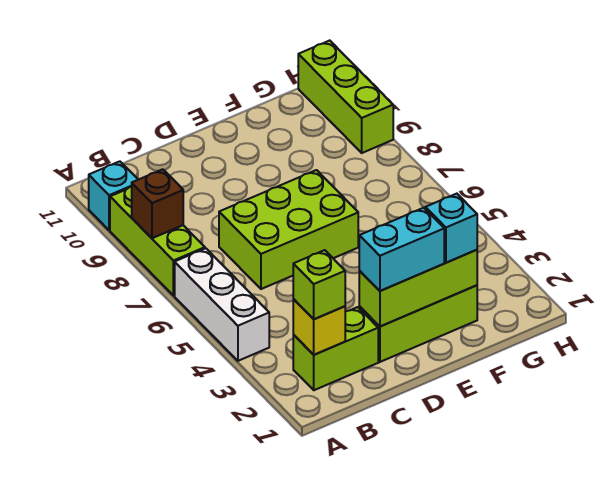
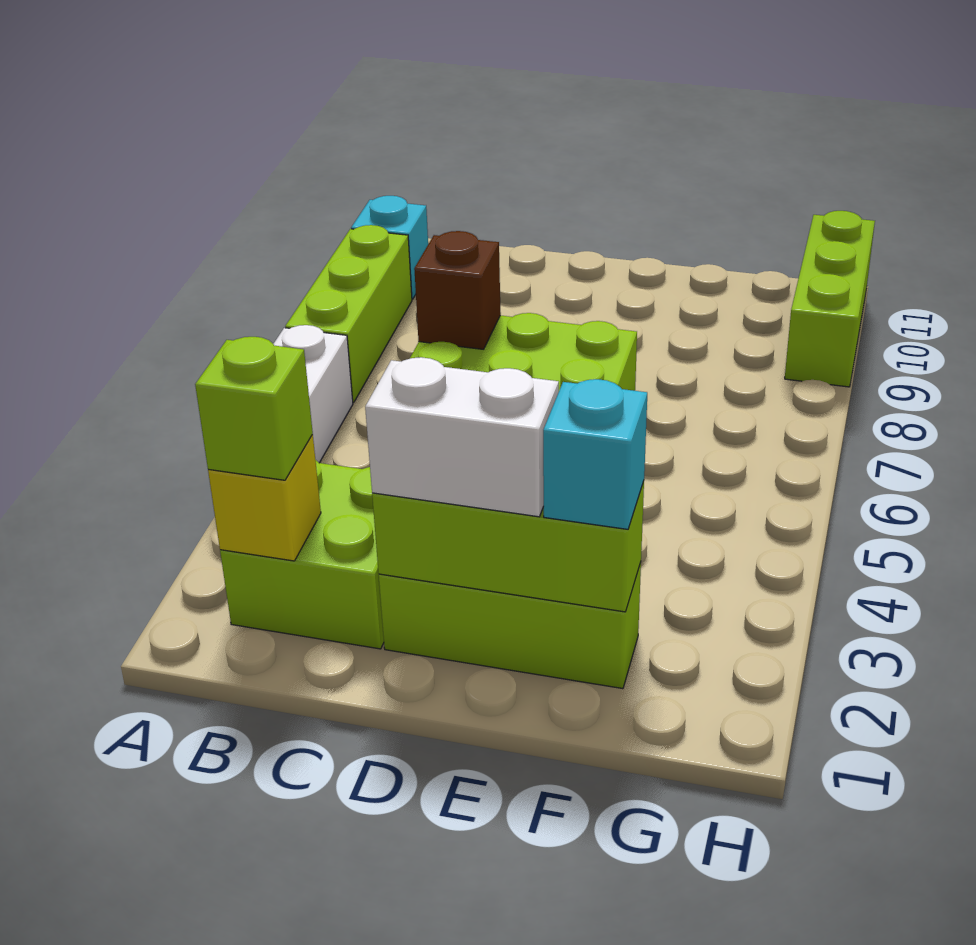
brown 1x1 brick [132,169,183,238] -> brown 1x1 brick moved to [414,231,501,349]
lime 1x2 brick [293,307,378,390] -> lime 2x2 brick [220,461,384,649]
cyan 1x2 brick [359,208,444,291] -> white 1x2 brick [365,357,559,517]

